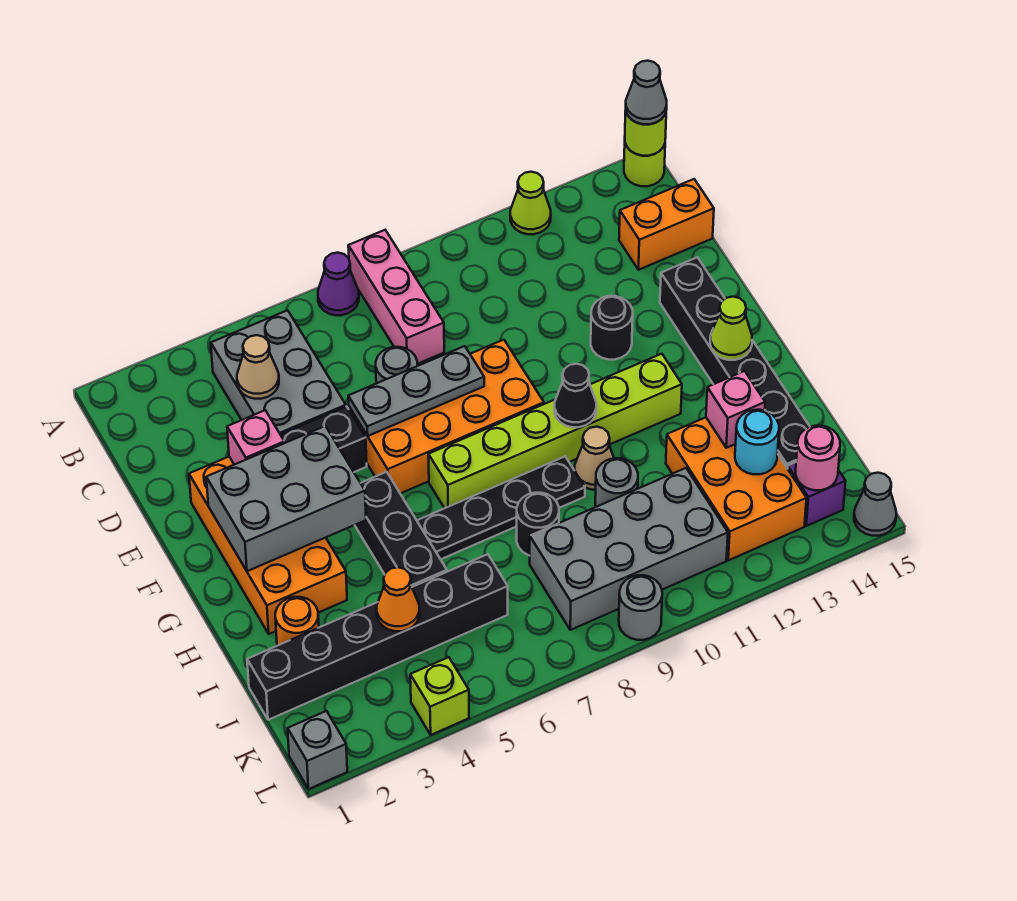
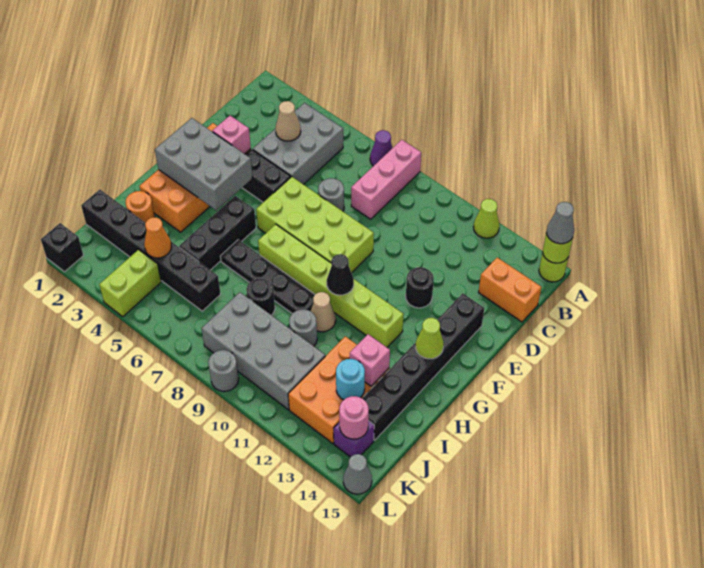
orange 2x4 brick [349,340,544,494] -> lime 2x4 brick [256,177,374,273]
grey 1x3 plate [348,346,484,436] -> none
grey 1x1 brick [288,711,347,789] -> black 1x1 brick [41,223,83,272]
lime 1x1 brick [410,657,469,735] -> lime 1x2 brick [99,250,161,317]

